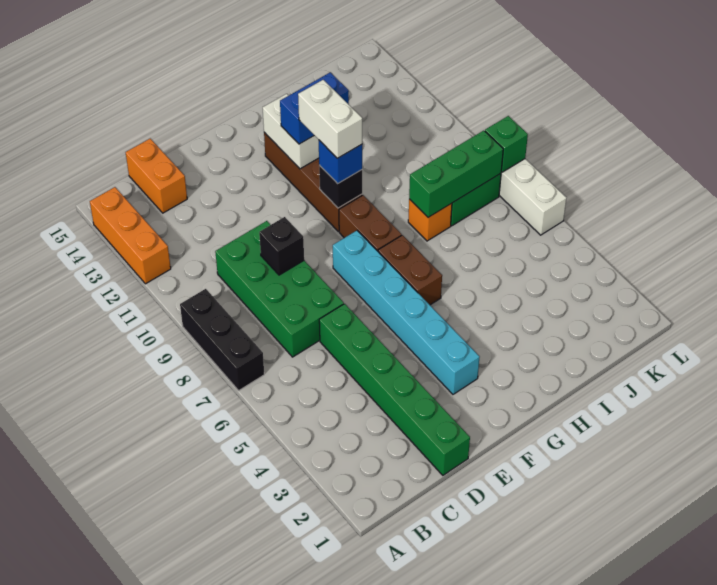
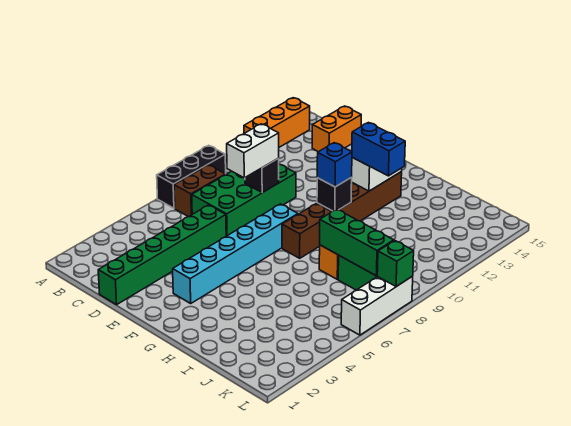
brown 1x2 brick [378,235,442,305] -> brown 1x2 brick moved to [174,165,226,217]
white 1x2 brick [298,80,362,158] -> white 1x2 brick moved to [227,124,279,178]

